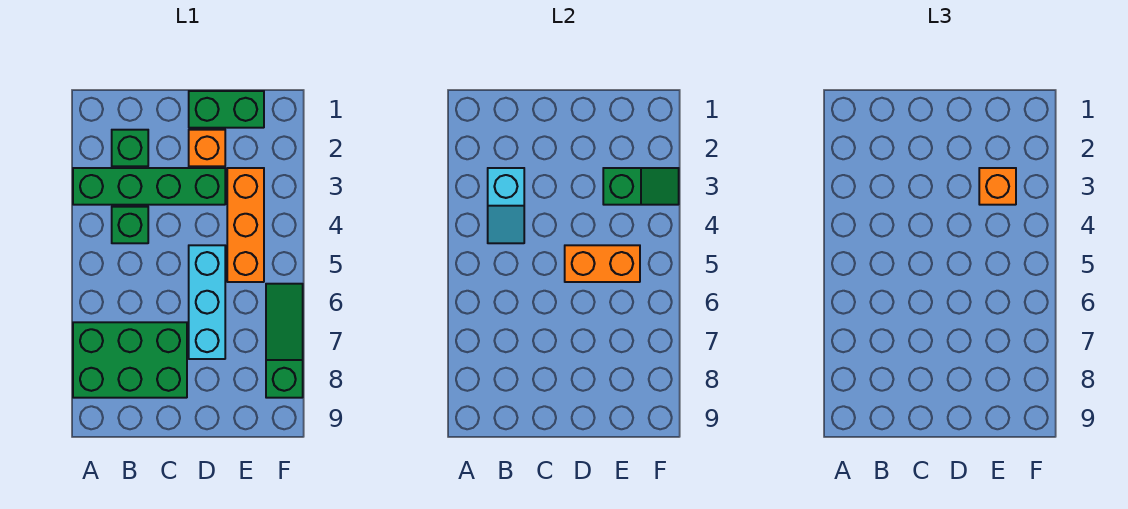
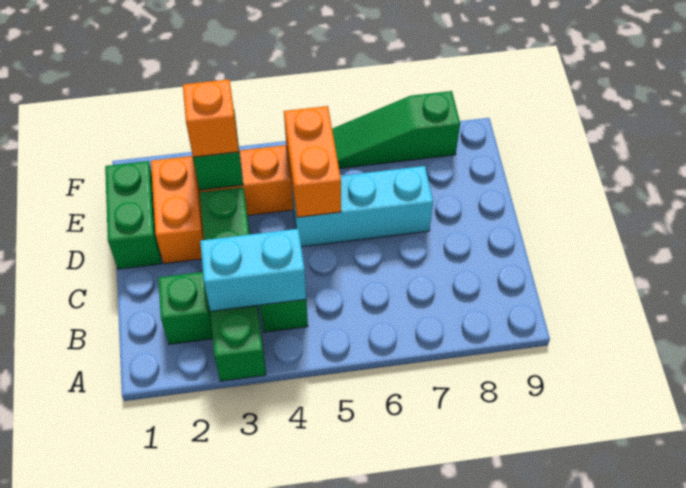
green 2x3 brick [73,322,187,398] -> none
cyan 1x2 slope [488,168,524,243] -> cyan 1x2 brick [200,229,306,311]
orange 1x1 brick [189,130,225,166] -> orange 1x2 brick [151,156,204,264]

